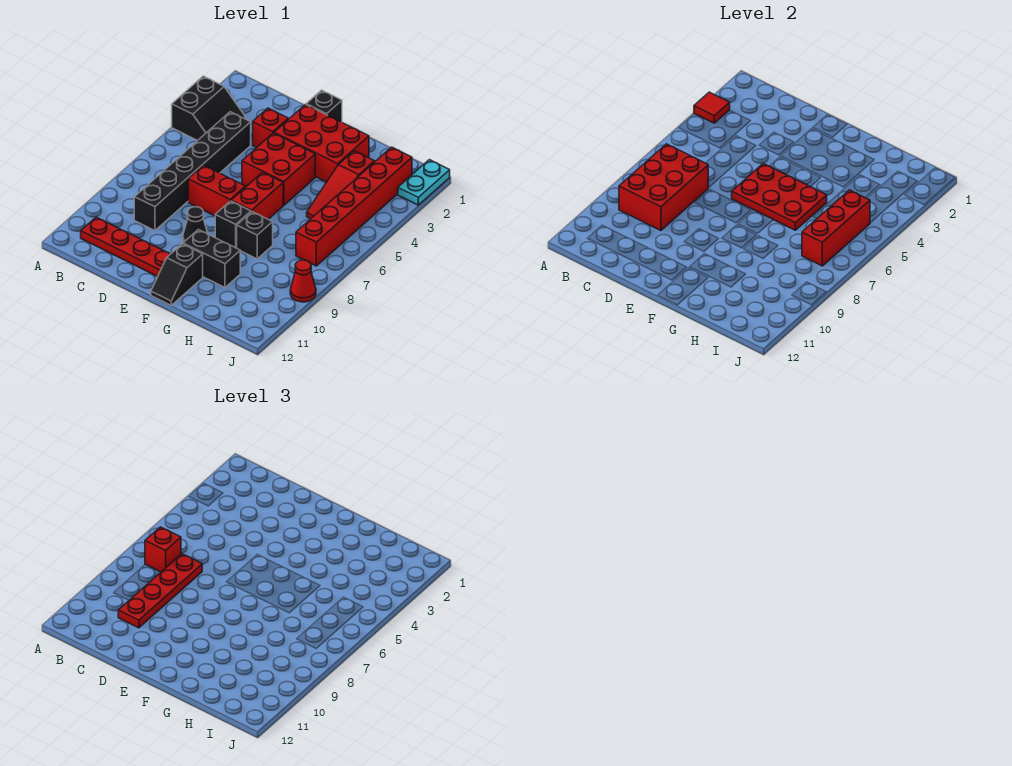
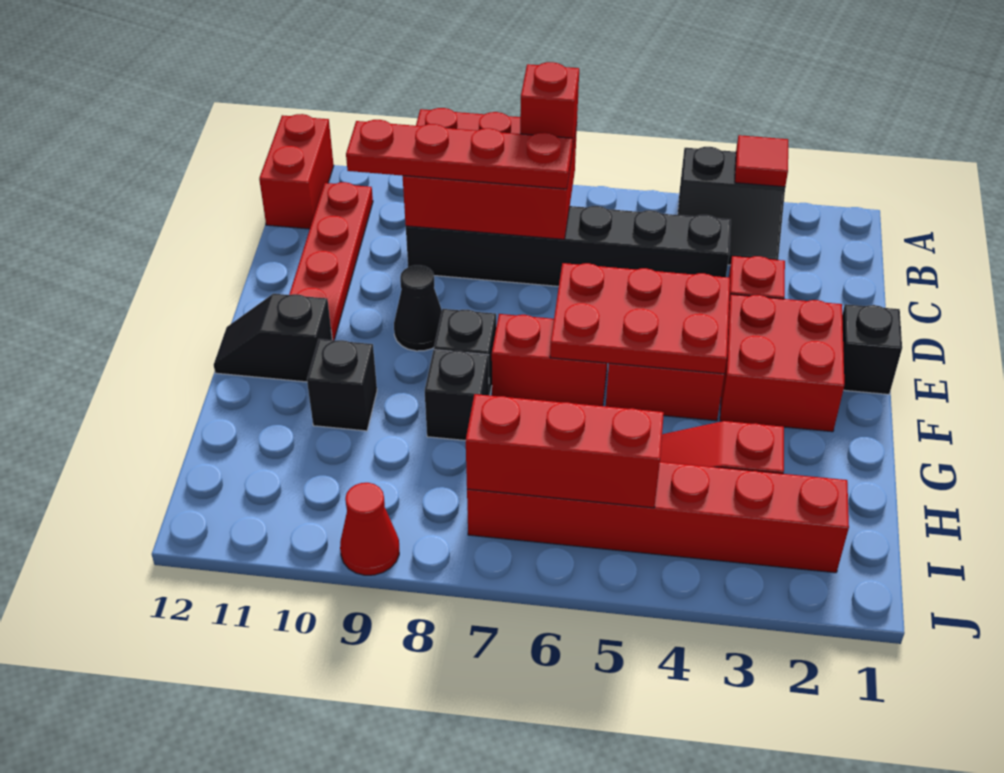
red 1x2 brick [188,165,246,216] -> red 1x2 brick moved to [259,114,334,229]
red 2x3 brick [274,105,369,182] -> red 2x2 brick [720,294,844,432]
red 2x3 plate [732,163,827,230] -> red 2x3 plate turned to [550,263,730,374]
black 1x2 brick [183,230,240,287] -> black 1x1 brick [307,339,377,431]
cyan 1x2 plate [398,160,450,205] -> none

